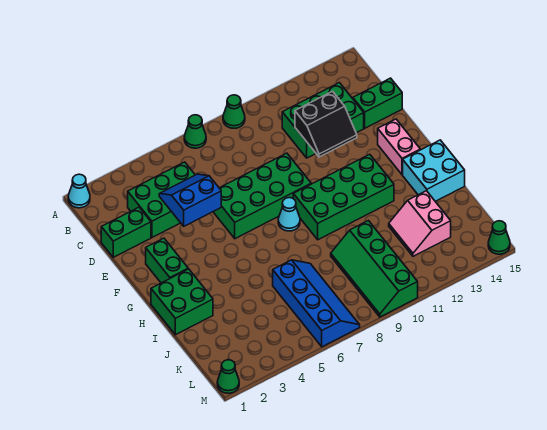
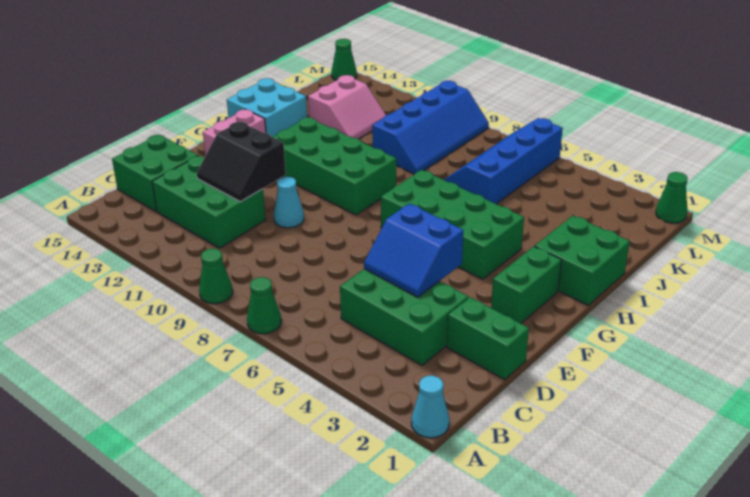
black 2x2 slope [295,91,357,157] -> black 2x2 slope turned to [197,122,286,202]
green 1x2 brick [353,78,402,128] -> green 2x2 brick [112,135,198,211]
green 2x4 brick [213,153,311,239] -> green 2x4 brick moved to [381,170,524,279]
cyan 1x1 cone [278,198,300,231] -> cyan 1x1 cone moved to [274,177,304,228]
green 2x4 slope [331,221,418,317] -> blue 2x4 slope [372,81,489,174]

